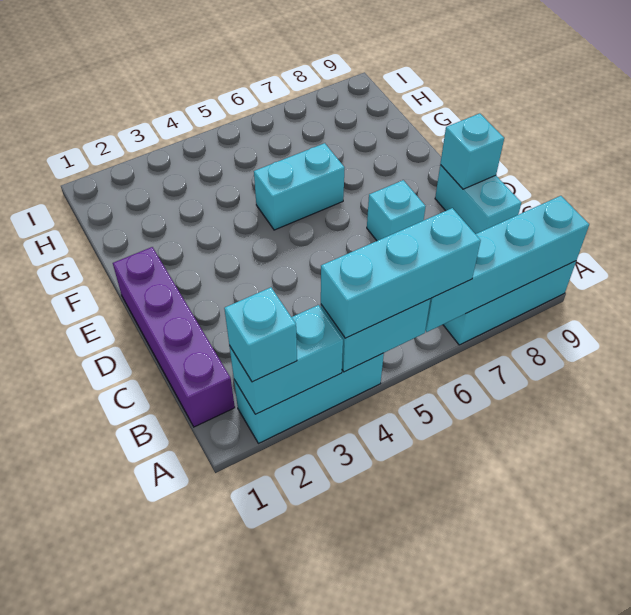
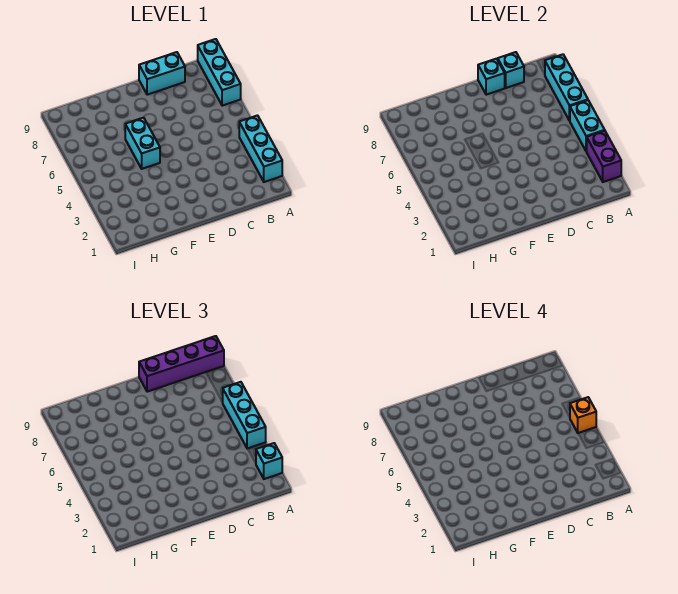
cyan 1x2 brick [229,305,343,414] -> purple 1x2 brick [586,131,621,182]
none -> orange 1x1 brick [570,397,596,433]
cyan 1x4 brick [425,196,589,332] -> cyan 1x3 brick [545,54,588,121]
purple 1x4 brick [113,247,235,427] -> purple 1x4 brick moved to [139,336,224,392]
cyan 1x1 brick [367,180,426,241] -> cyan 1x1 brick moved to [498,52,524,88]

